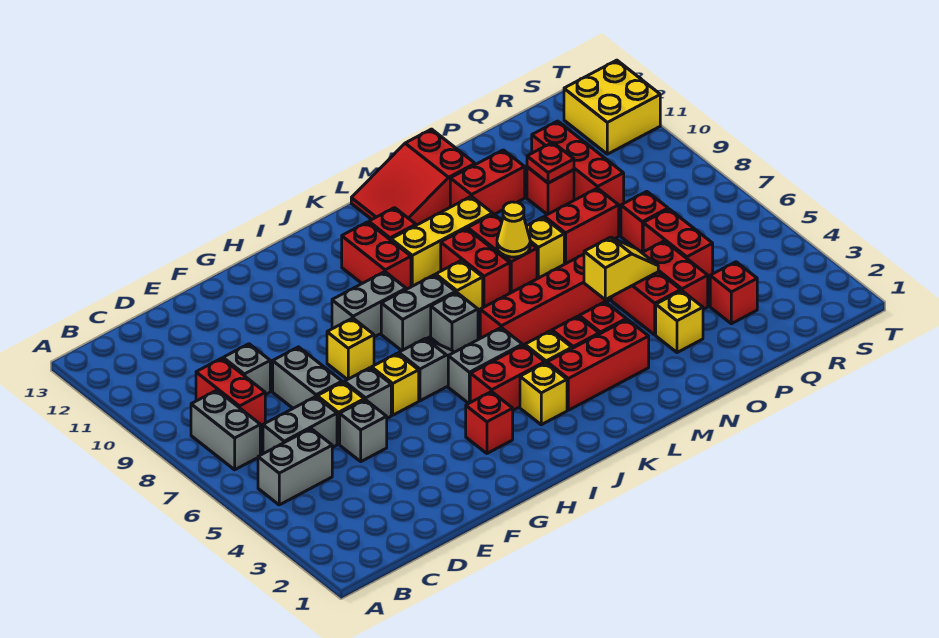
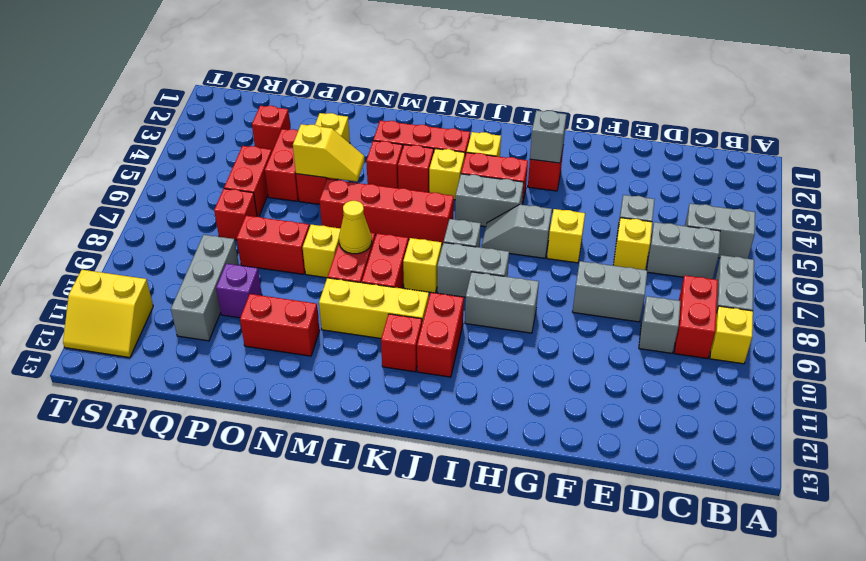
grey 1x2 brick [273,347,342,408] -> grey 1x2 brick turned to [573,261,647,322]
grey 1x1 brick [344,368,391,418] -> grey 1x1 brick moved to [530,110,567,163]
yellow 1x1 brick [327,318,374,380] -> yellow 1x1 brick moved to [710,306,753,364]
red 2x3 slope [351,129,475,225] -> none
yellow 1x2 slope [584,237,658,300] -> yellow 1x2 slope turned to [293,124,365,182]
red 1x1 brick [527,167,574,215] -> purple 1x1 brick [216,264,262,318]
red 1x1 plate [527,142,574,183] -> none
red 1x3 brick [532,121,624,207] -> grey 1x3 brick [171,235,239,341]
yellow 2x2 brick [564,60,660,154] -> yellow 2x2 slope [63,270,153,358]

